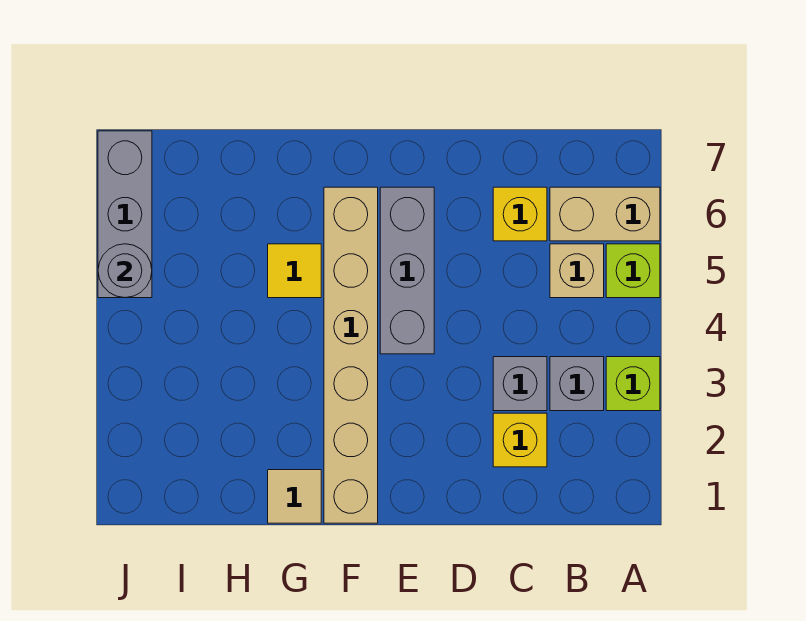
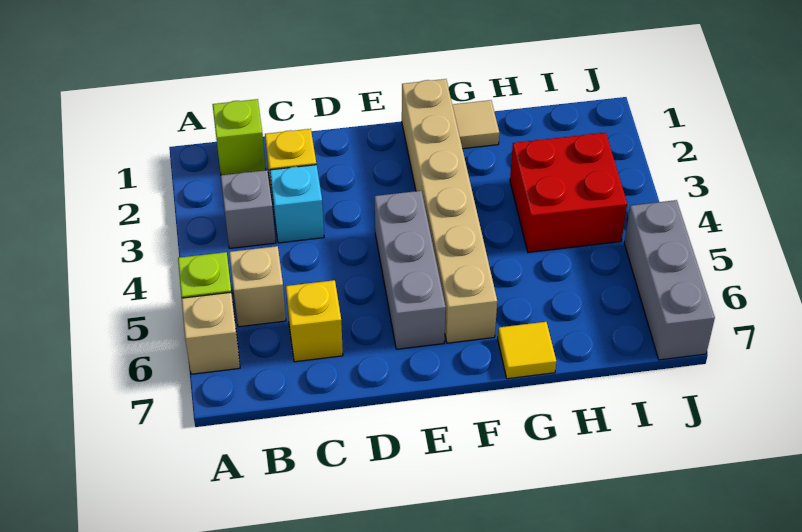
lime 1x1 brick [606,357,660,411] -> lime 1x1 brick moved to [213,99,266,175]
tan 1x2 brick [550,187,660,241] -> tan 1x1 brick [182,292,240,374]
grey 1x1 brick [493,357,547,411] -> cyan 1x1 brick [270,165,324,243]
yellow 1x1 tile [268,244,321,298] -> yellow 1x1 tile moved to [498,322,556,379]
none -> red 2x2 brick [510,133,627,252]
grey 1x1 round brick [98,244,152,298] -> none

